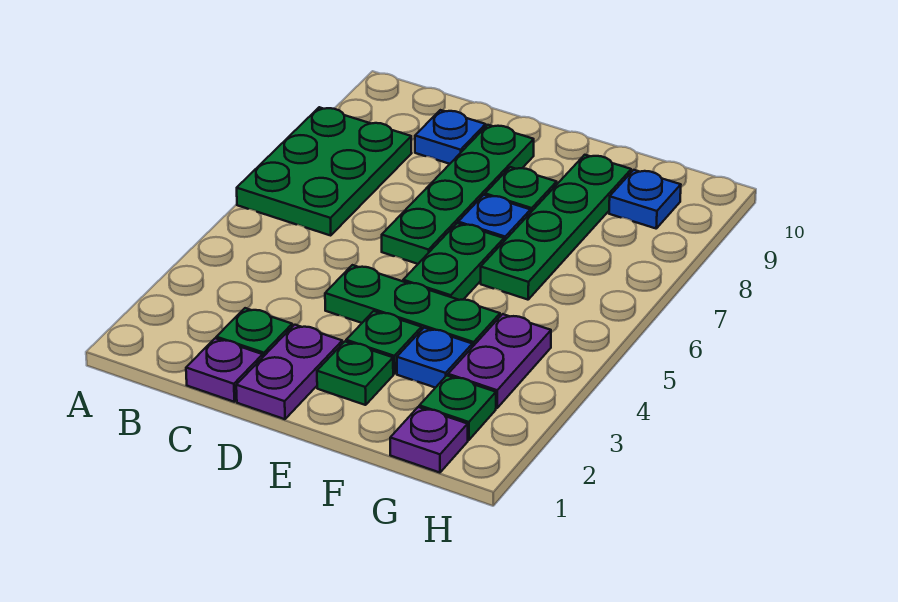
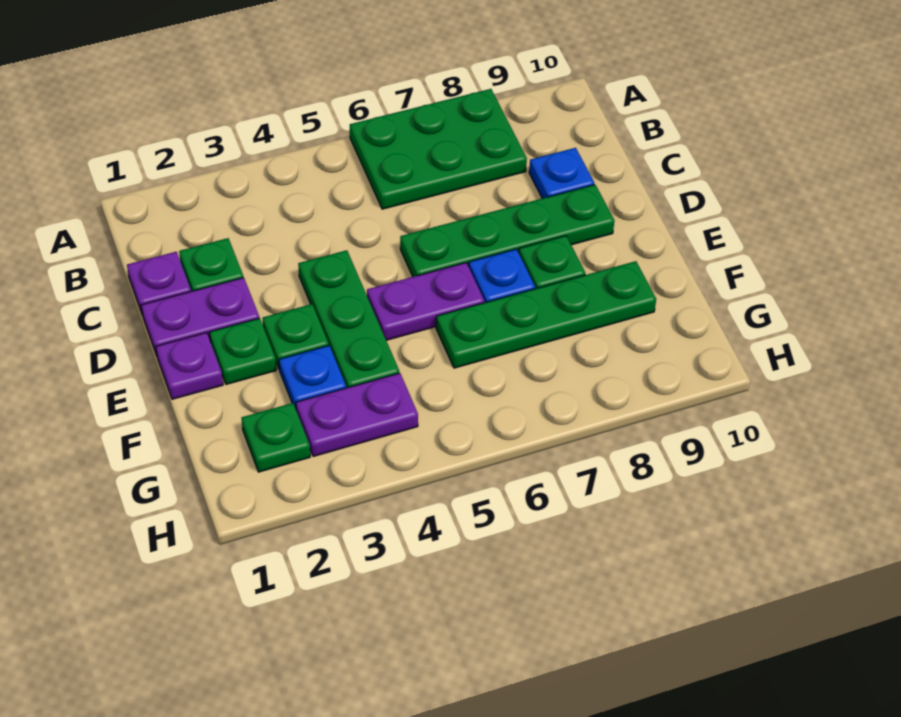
green 1x2 plate [403,223,504,300] -> purple 1x2 plate [367,263,484,340]
purple 1x1 plate [390,407,468,473] -> purple 1x1 plate moved to [156,333,223,399]
blue 1x1 plate [609,170,681,228] -> none

